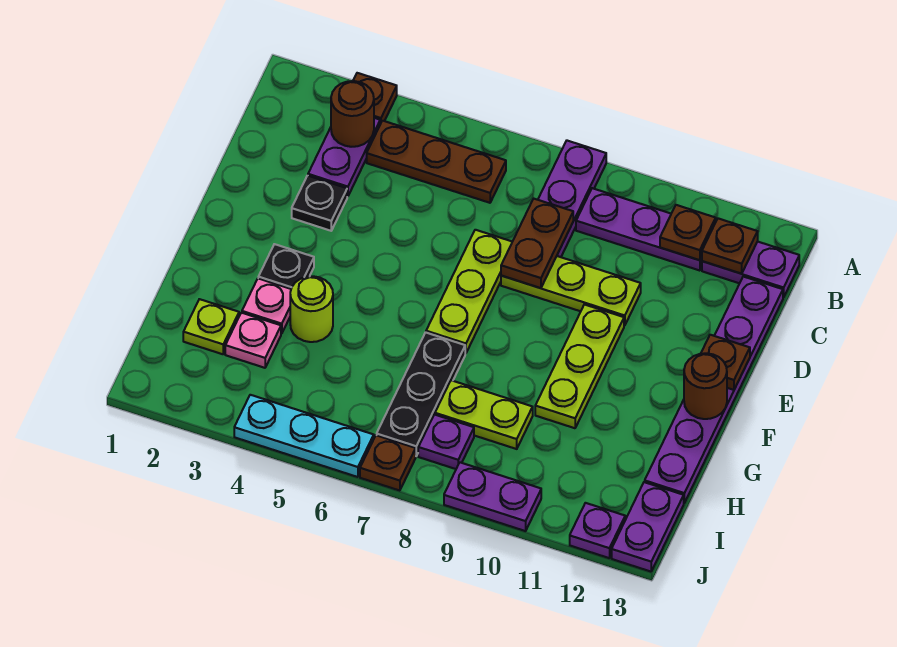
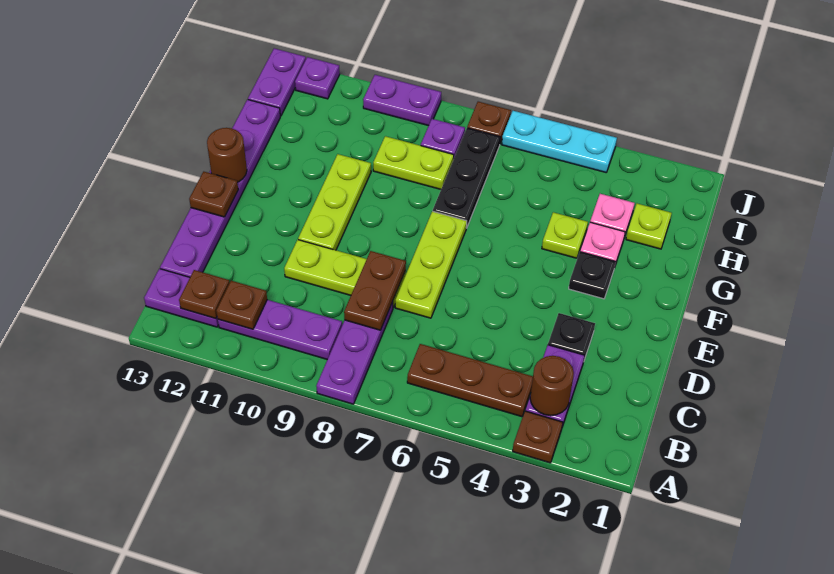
lime 1x1 round brick [290,276,333,342] -> lime 1x1 plate [542,212,588,258]

